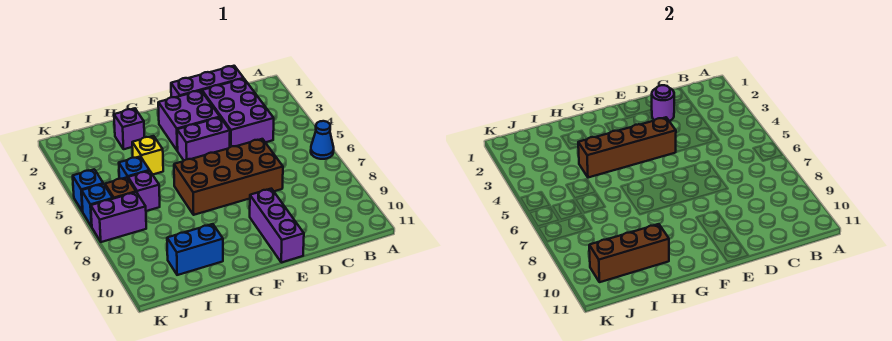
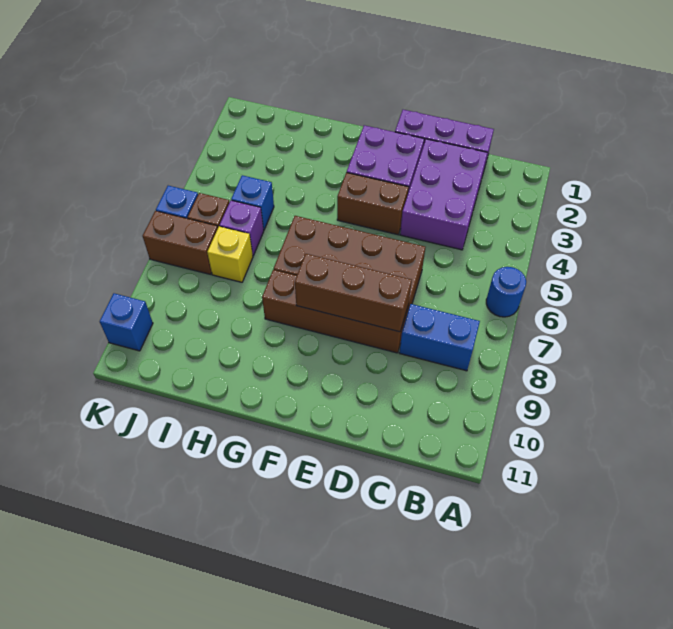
blue 1x1 cone [311,121,334,159] -> blue 1x1 round brick [486,267,526,317]
purple 1x1 round brick [652,85,674,121] -> none
purple 1x2 brick [177,117,230,160] -> brown 1x2 brick [337,173,409,235]
brown 1x4 brick [578,117,676,178] -> brown 1x4 brick moved to [262,270,408,353]
purple 1x3 brick [250,189,304,262] -> none
purple 1x1 brick [114,109,144,149] -> none
yellow 1x1 brick [132,136,163,175] -> yellow 1x1 brick moved to [207,226,253,282]
blue 1x2 brick [167,224,223,275] -> blue 1x2 brick moved to [399,304,480,371]
brown 1x3 brick [589,224,669,282] -> brown 1x3 brick moved to [295,254,412,332]
purple 1x2 brick [91,192,146,242] -> brown 1x2 brick [143,211,218,274]
blue 1x1 brick [73,169,103,212] -> blue 1x1 brick moved to [100,293,153,351]

